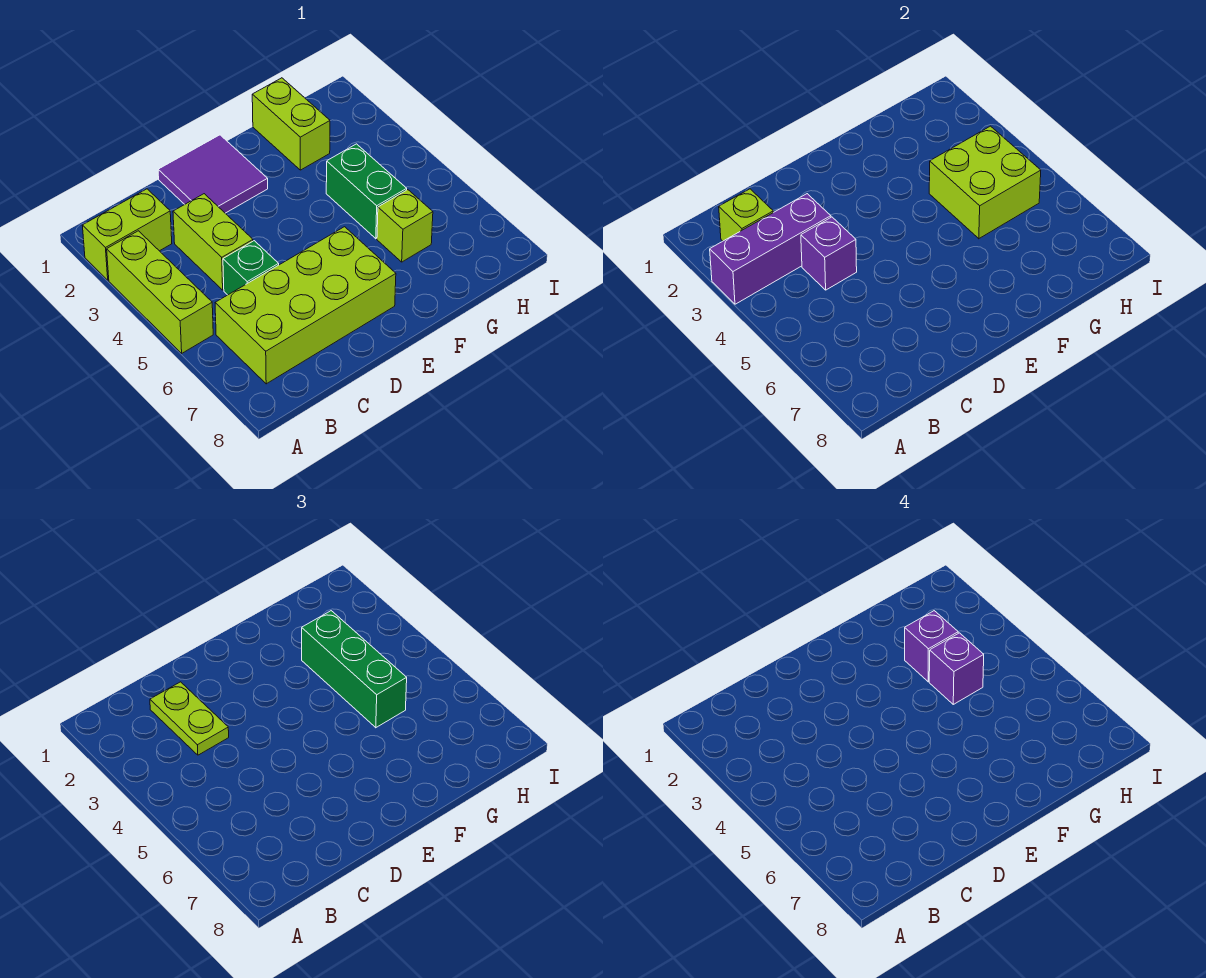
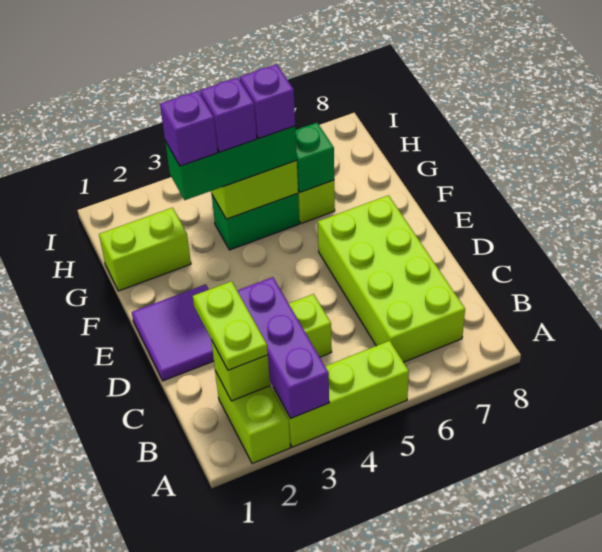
lime 1x2 plate [150,682,229,755] -> lime 1x2 plate turned to [193,281,268,370]
purple 1x1 brick [801,217,857,290] -> purple 1x1 brick moved to [240,64,295,138]
green 1x1 brick [223,241,279,295] -> green 1x1 brick moved to [296,123,334,192]

